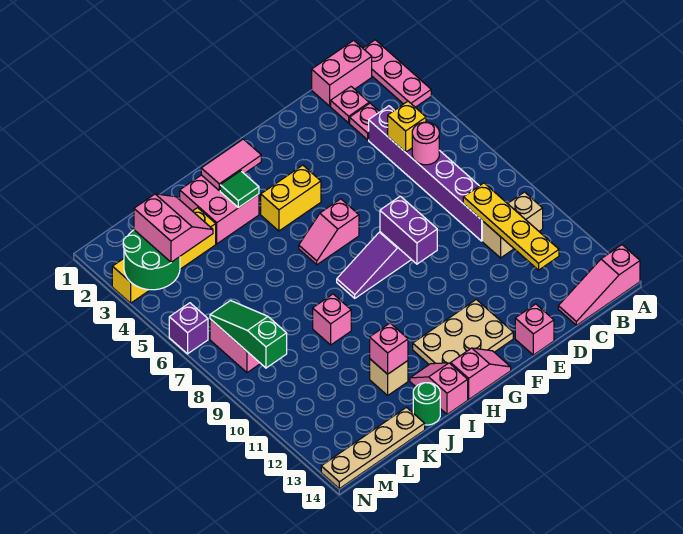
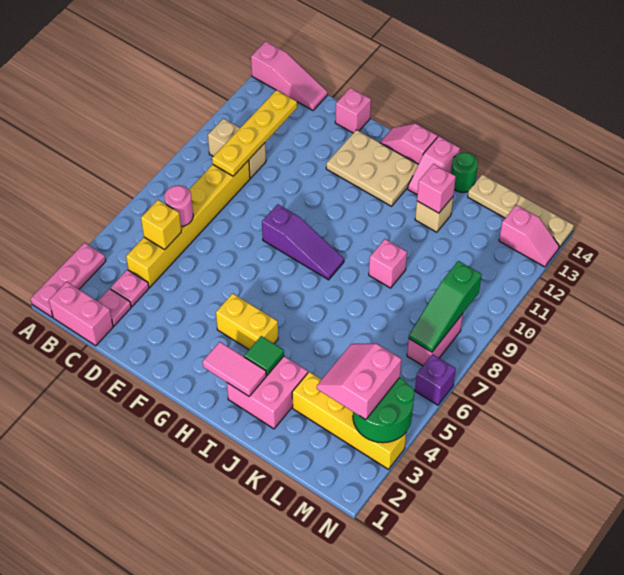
purple 1x6 brick [369,106,482,241] -> yellow 1x6 brick [126,160,250,287]
purple 1x2 brick [380,196,437,264] -> none
pink 1x2 slope [299,199,359,265] -> pink 1x2 slope moved to [499,205,559,267]

